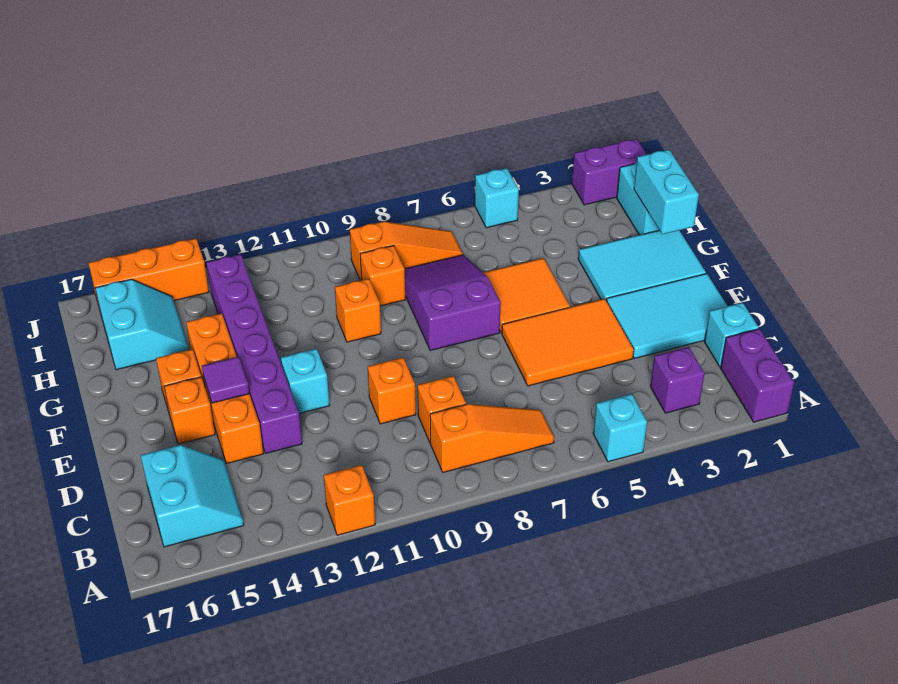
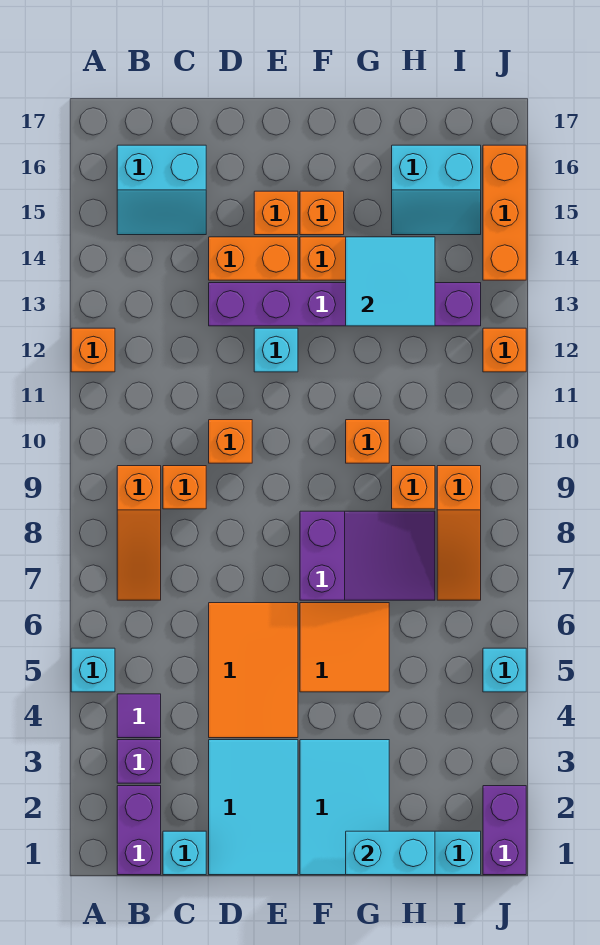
purple 1x2 brick [721,329,794,422] -> purple 1x2 brick turned to [117,786,161,875]
purple 1x1 tile [202,357,249,403] -> purple 1x1 tile moved to [117,694,161,738]
none -> cyan 2x2 tile [346,237,435,326]
none -> orange 1x1 brick [483,328,526,372]

